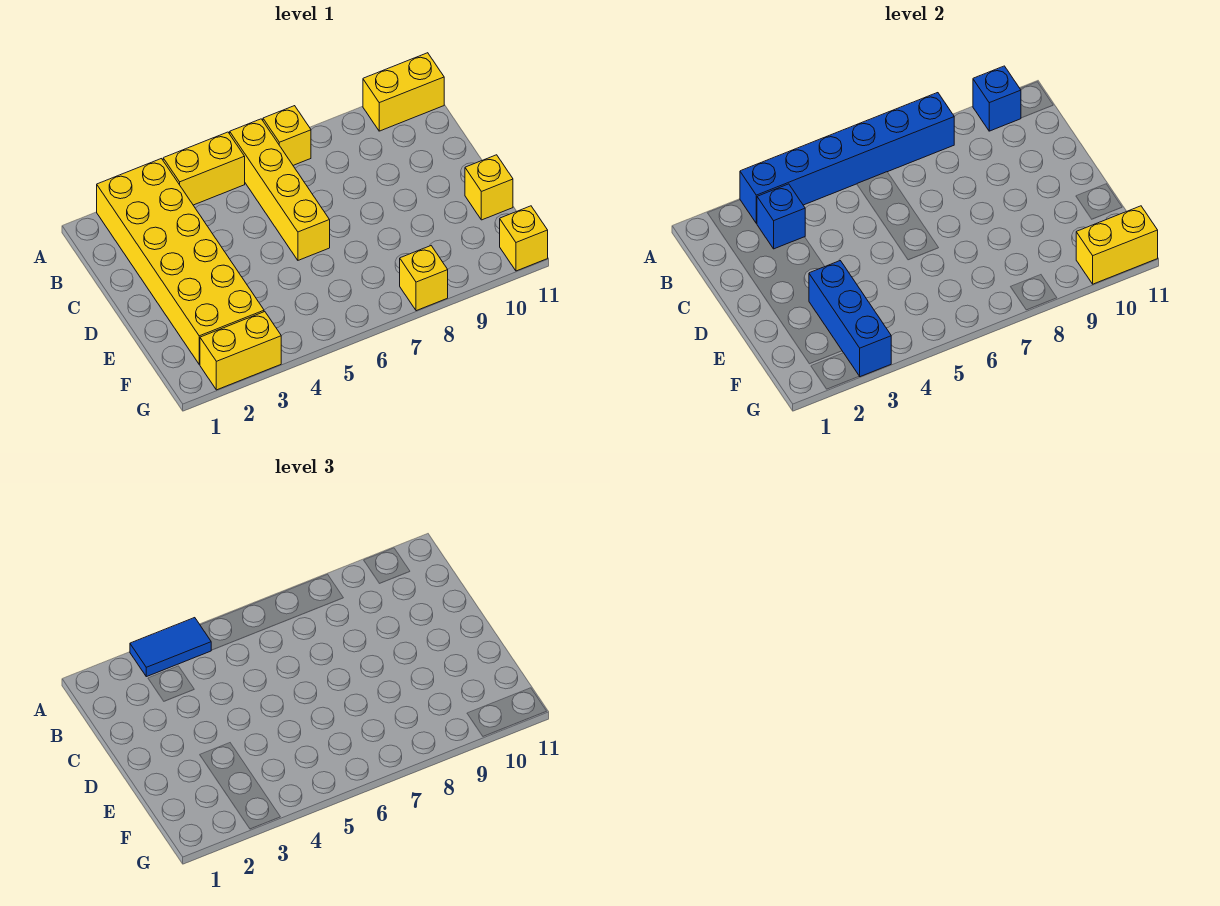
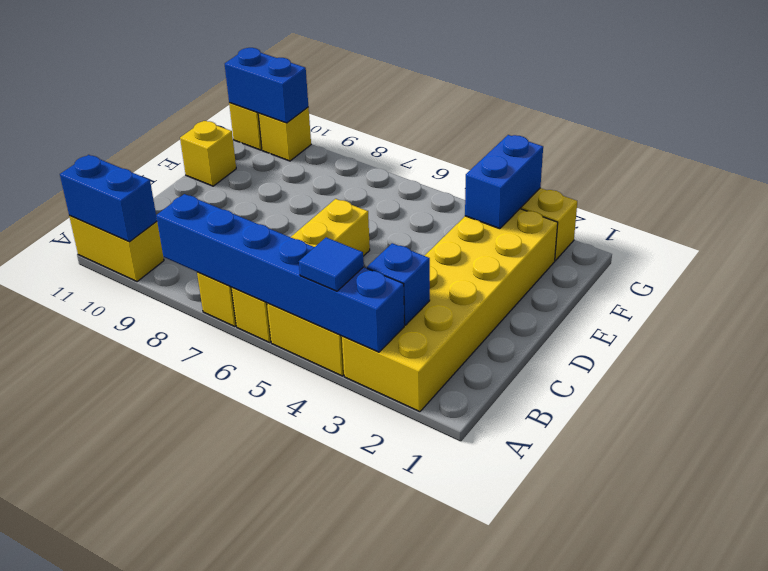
blue 1x2 tile [130,618,211,677] -> blue 1x1 tile [299,238,364,291]
blue 1x1 brick [973,66,1021,131] -> blue 1x2 brick [60,155,157,242]
blue 1x3 brick [809,261,891,377] -> blue 1x2 brick [465,135,543,229]
yellow 1x1 brick [400,246,448,311] -> yellow 1x1 brick moved to [258,107,311,161]
yellow 1x2 brick [1076,206,1158,284] -> blue 1x2 brick [225,48,308,123]

